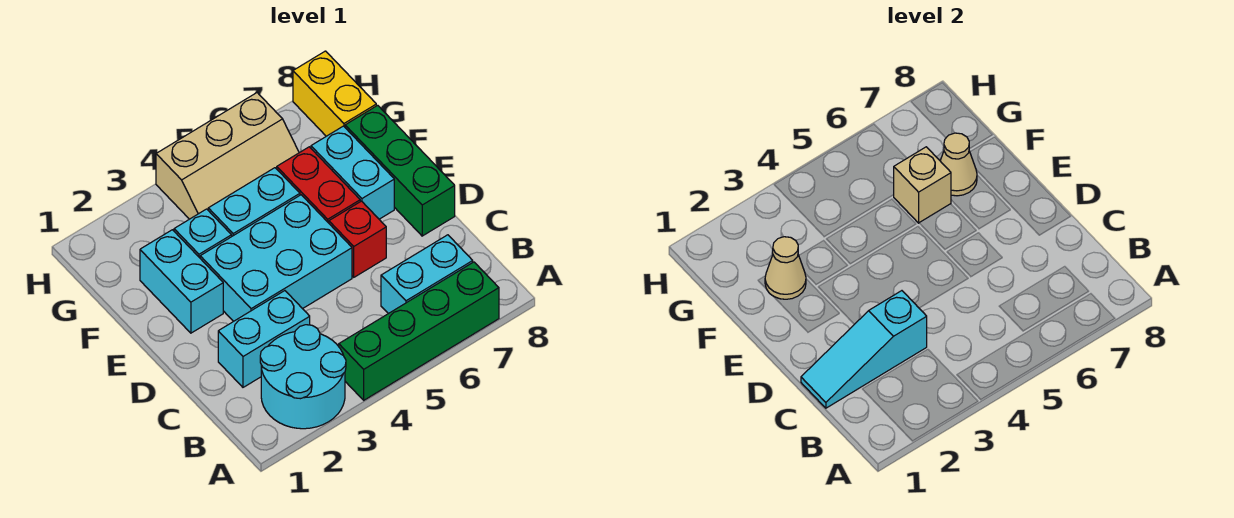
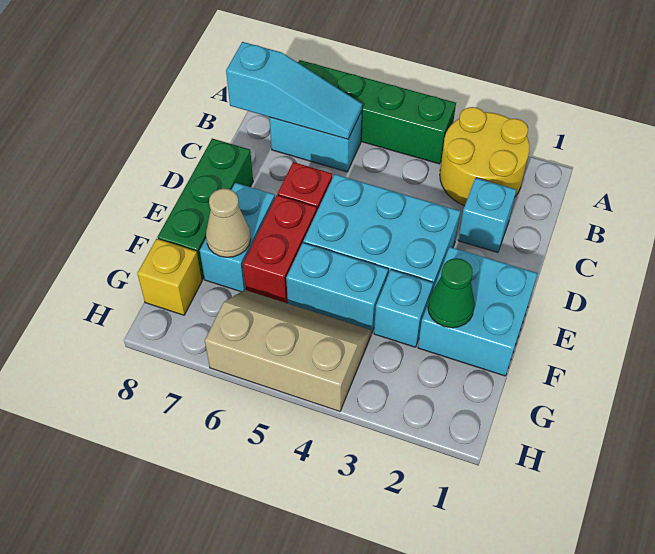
cyan 2x2 round brick [260,325,346,429] -> yellow 2x2 round brick [440,107,530,206]
cyan 1x3 slope [801,291,927,408] -> cyan 1x3 slope moved to [226,42,362,139]
cyan 1x2 brick [218,291,310,387] -> cyan 1x1 brick [458,178,516,253]
cyan 1x2 brick [140,230,223,333] -> cyan 2x2 brick [418,247,538,376]
tan 1x1 cone [765,237,806,299] -> green 1x1 cone [428,258,475,328]
tan 1x1 brick [894,147,951,223] -> none
yellow 1x2 brick [293,51,376,136] -> yellow 1x1 brick [137,239,202,315]

